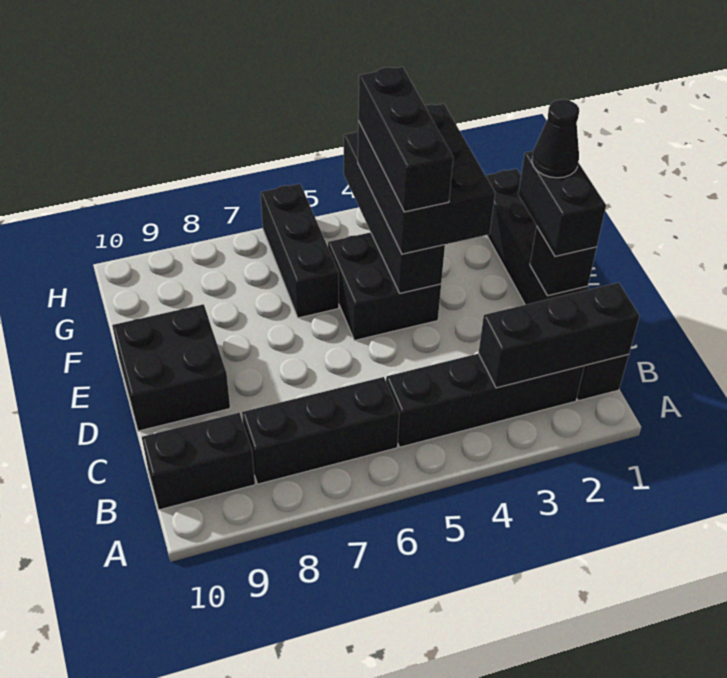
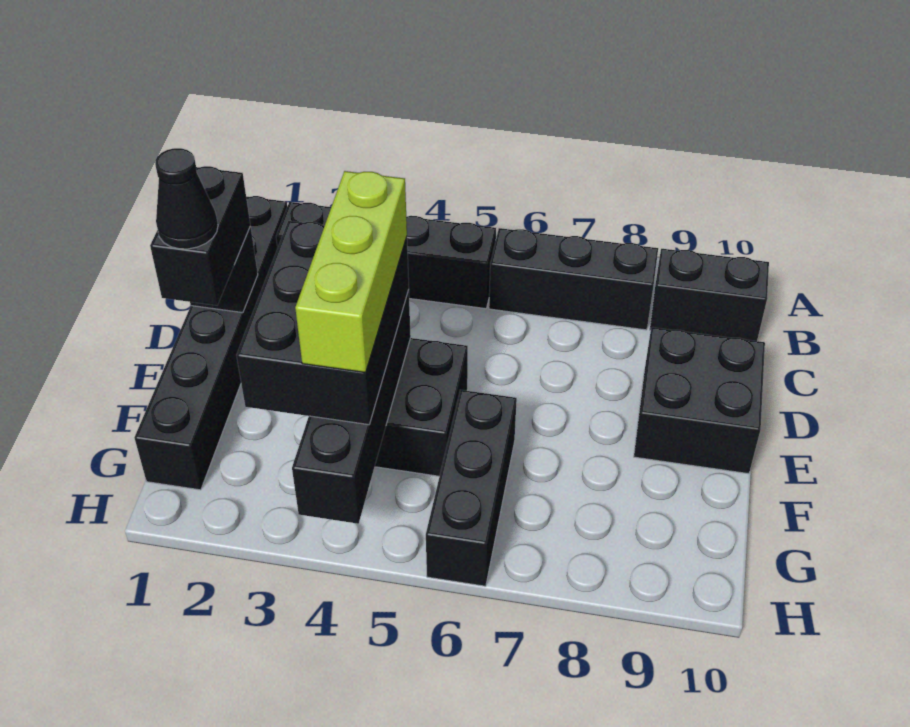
black 1x3 brick [478,282,640,388] -> none
black 1x3 brick [358,67,453,212] -> lime 1x3 brick [295,171,407,373]

